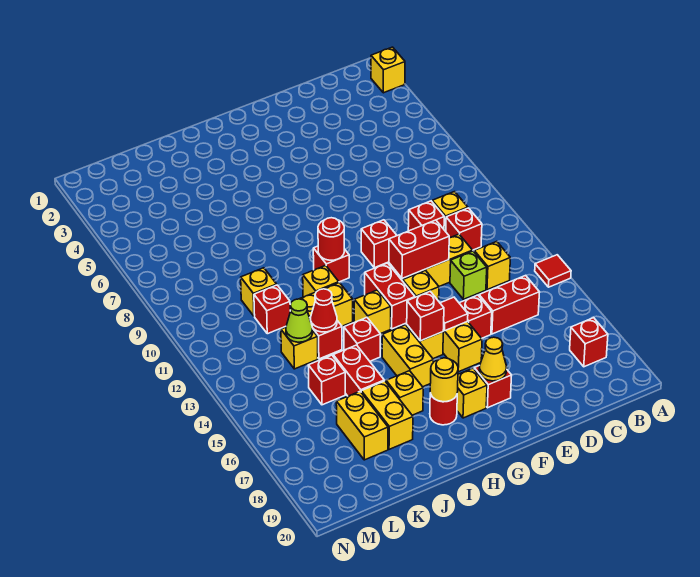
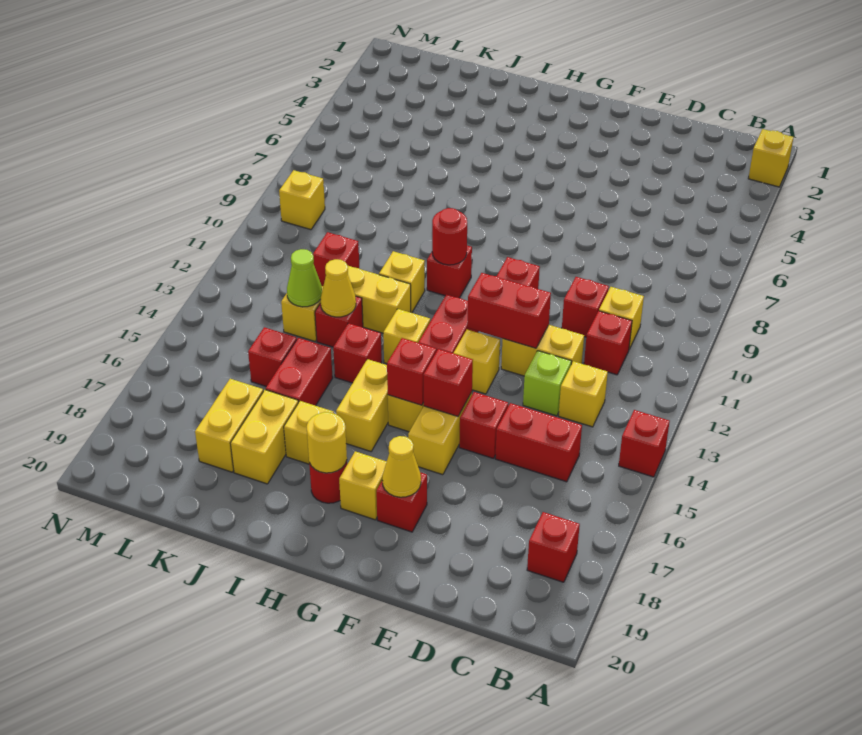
red 1x1 tile [535,255,571,287] -> red 1x1 brick [619,410,670,477]
red 1x1 tile [440,297,468,331] -> red 1x1 brick [424,349,473,416]
red 1x1 cone [310,289,337,332] -> yellow 1x1 cone [321,259,356,317]
yellow 1x1 brick [241,268,277,316] -> yellow 1x1 brick moved to [279,170,325,230]

